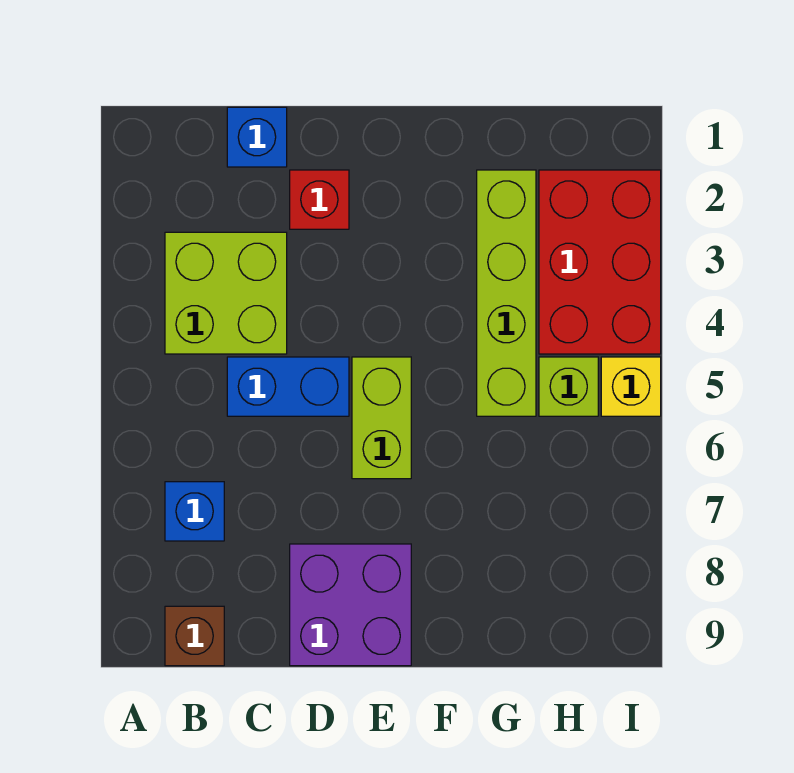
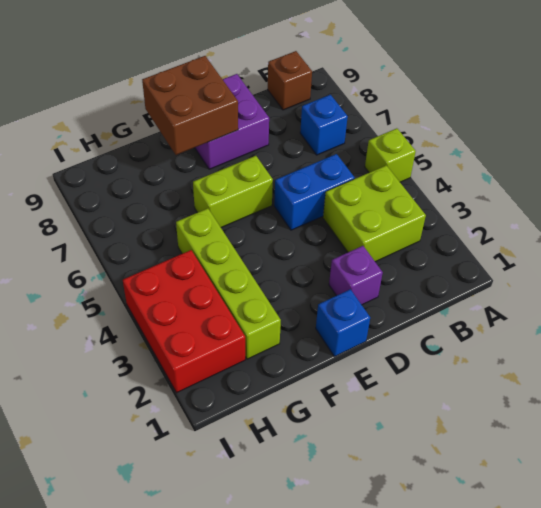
blue 1x1 brick [227,107,287,167] -> blue 1x1 brick moved to [316,289,370,357]
red 1x1 brick [290,170,349,229] -> purple 1x1 brick [329,246,383,305]
lime 1x2 brick [352,357,411,479] -> lime 1x2 brick turned to [193,156,273,227]
none -> brown 2x2 brick [142,56,238,155]
lime 1x1 brick [539,357,598,416] -> lime 1x1 brick moved to [365,128,416,182]
yellow 1x1 brick [601,357,661,416] -> none

